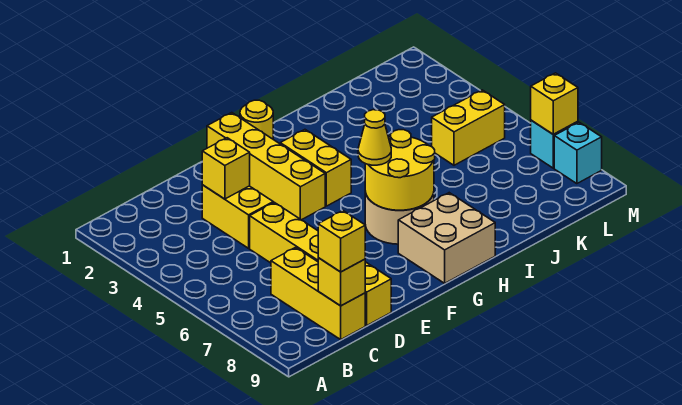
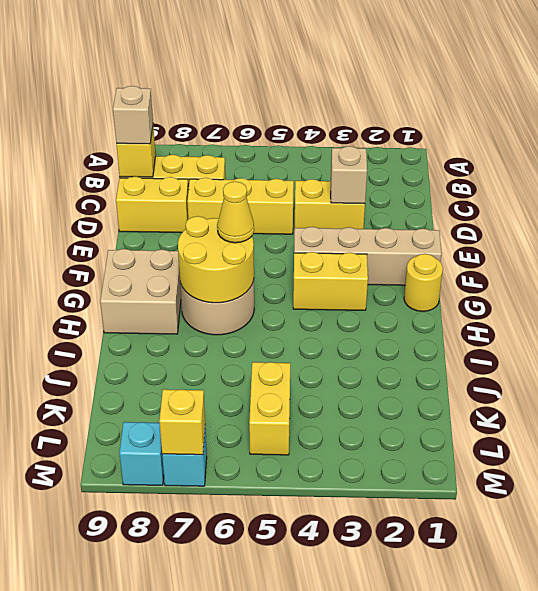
yellow 1x1 brick [318,211,365,272] -> tan 1x1 brick [113,86,153,144]
yellow 1x1 brick [202,138,250,199] -> tan 1x1 brick [331,146,367,204]
yellow 1x4 brick [207,113,325,220] -> tan 1x4 brick [294,227,442,285]

